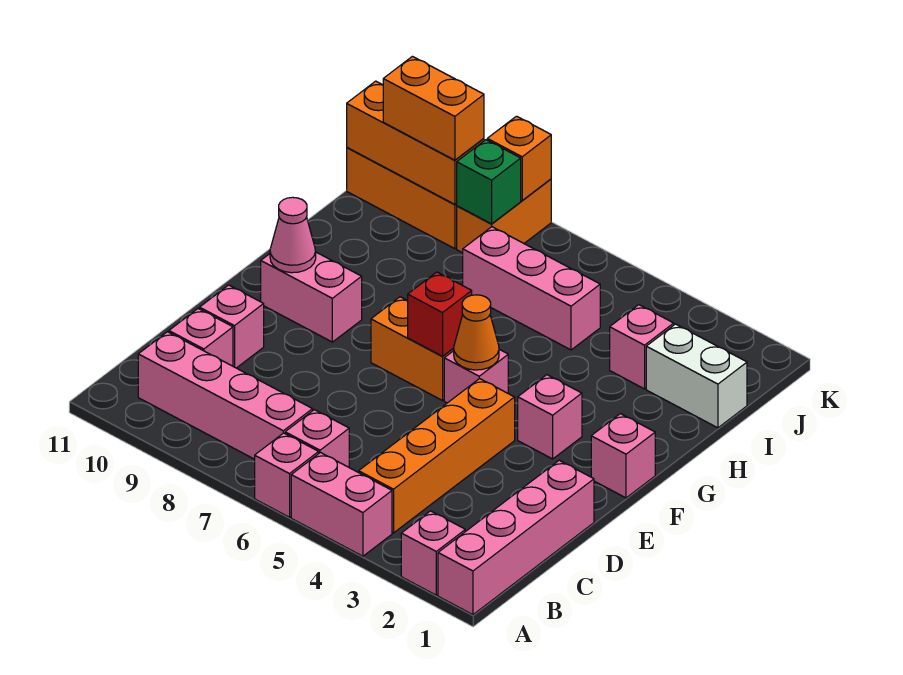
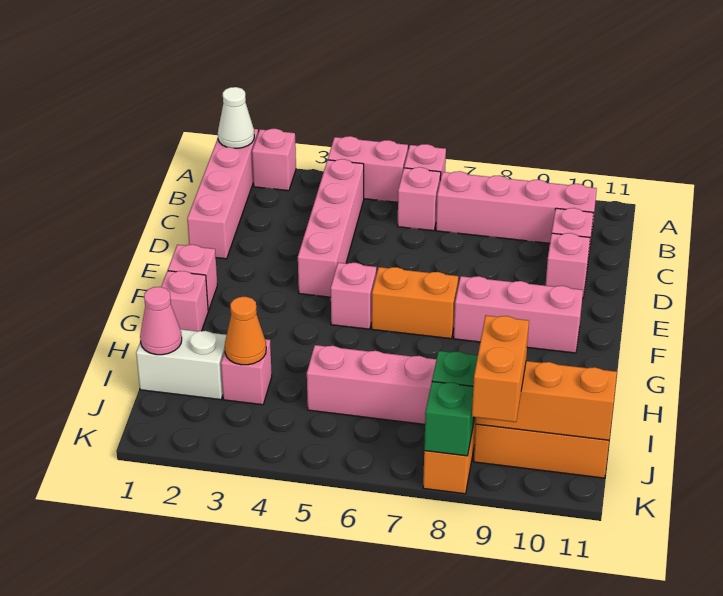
none -> white 1x1 cone [218,87,254,148]
orange 1x4 brick [359,379,515,533] -> pink 1x4 brick [298,159,364,297]
pink 1x1 brick [518,375,582,459] -> pink 1x1 brick moved to [161,271,208,331]
orange 1x1 cone [454,295,499,370] -> orange 1x1 cone moved to [225,297,266,365]
red 1x1 brick [408,272,472,356] -> none
pink 1x2 brick [261,252,362,342] -> pink 1x3 brick [454,276,583,353]
pink 1x1 cone [270,197,316,273] -> pink 1x1 cone moved to [140,287,182,355]
orange 1x2 brick [383,56,484,160] -> orange 1x2 brick turned to [472,315,529,422]
orange 1x1 brick [487,116,551,201] -> green 1x1 brick [424,382,474,456]

